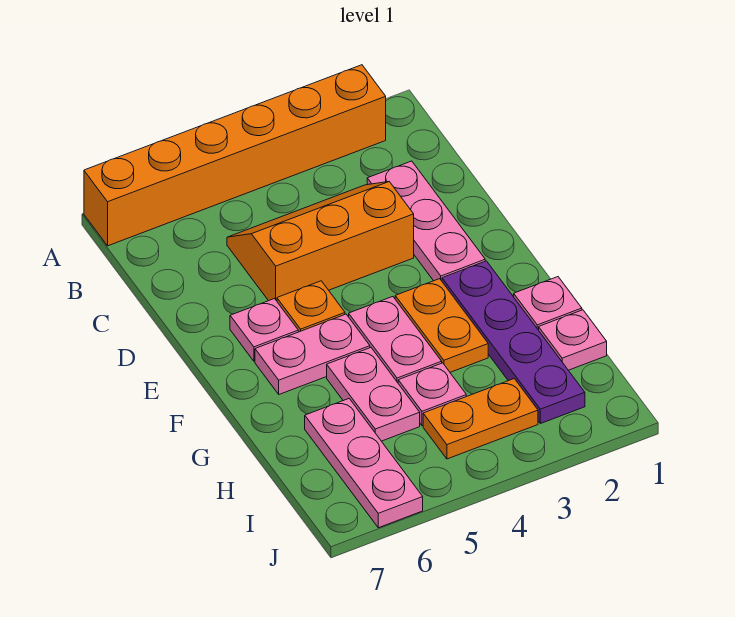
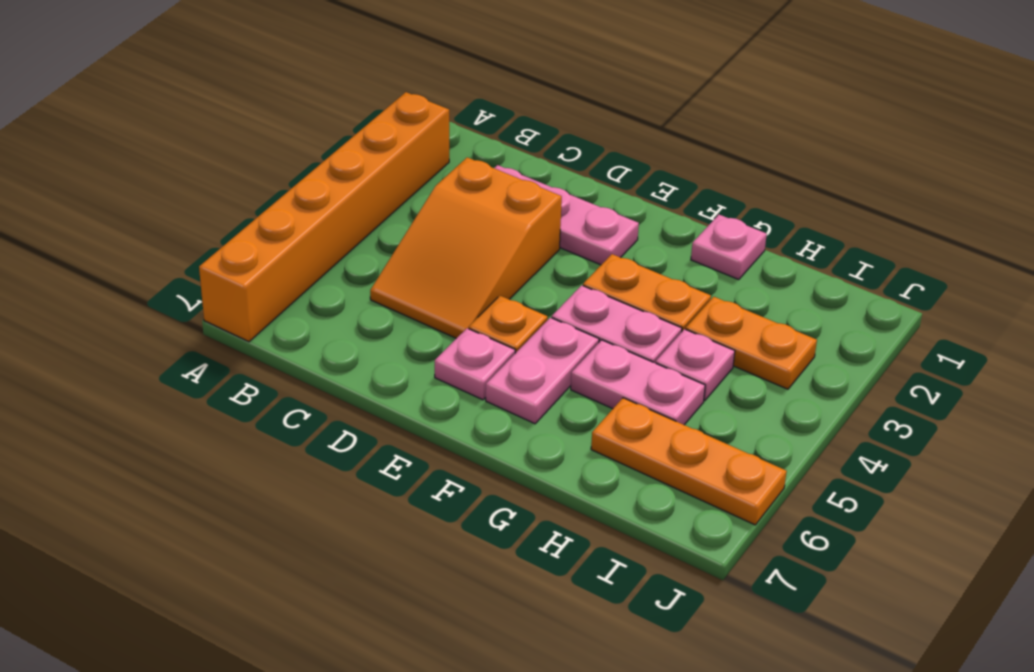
orange 2x3 slope [227,182,414,301] -> orange 2x3 slope turned to [370,157,562,338]
purple 1x4 plate [442,261,585,424] -> none
pink 1x1 plate [539,310,607,370] -> none
pink 1x3 plate [305,399,423,528] -> orange 1x3 plate [591,398,787,525]
orange 1x2 plate [423,379,538,459] -> orange 1x2 plate turned to [686,297,817,389]

